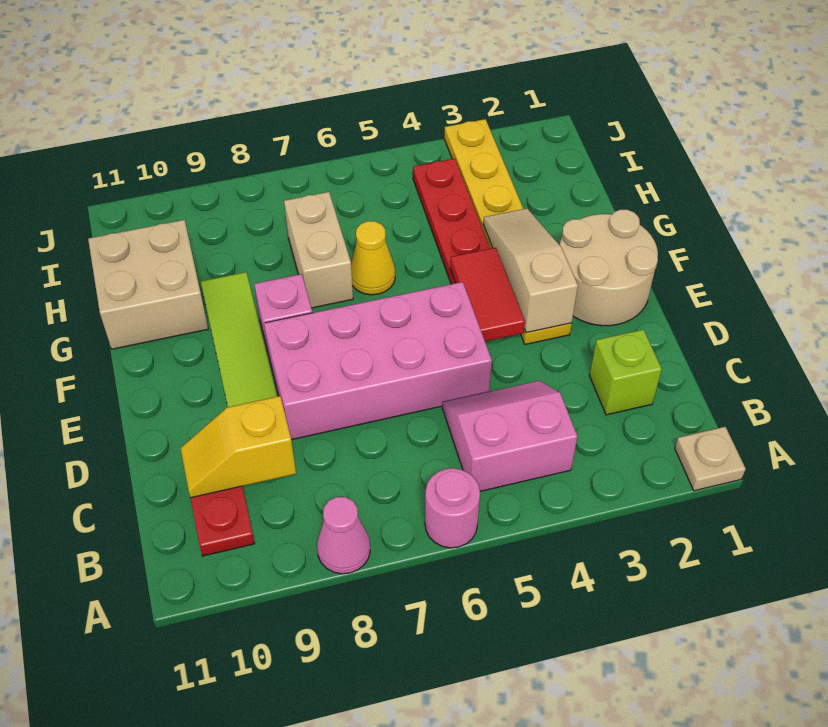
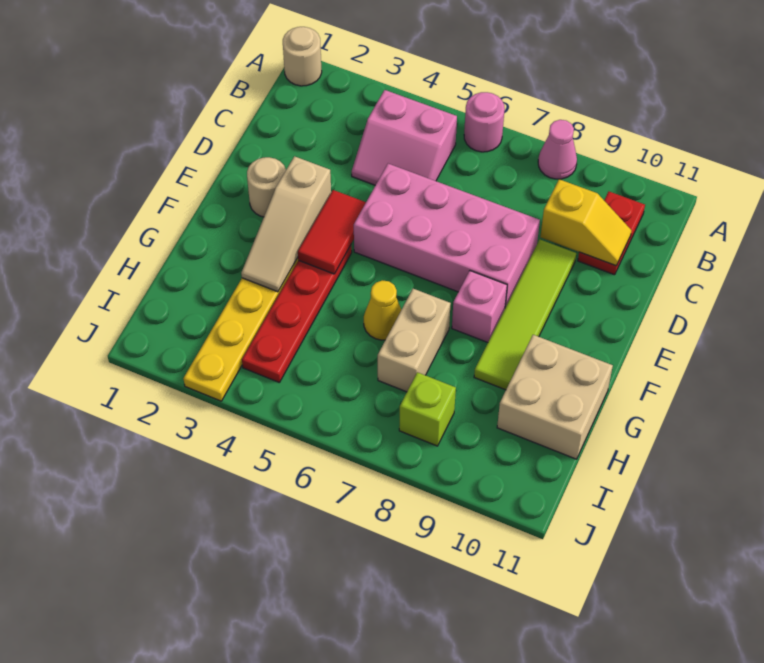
tan 1x1 plate [675,427,746,491] -> tan 1x1 round brick [283,27,322,86]
lime 1x1 brick [589,330,662,415] -> lime 1x1 brick moved to [399,372,456,446]
tan 2x2 round brick [560,210,658,326] -> tan 1x1 round brick [247,157,286,217]

